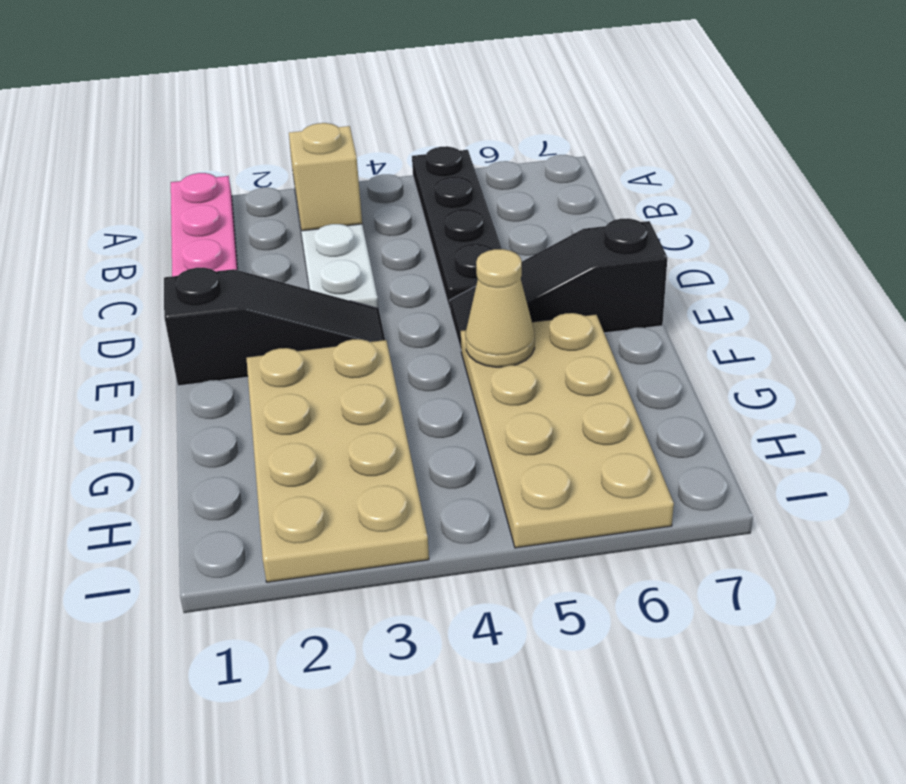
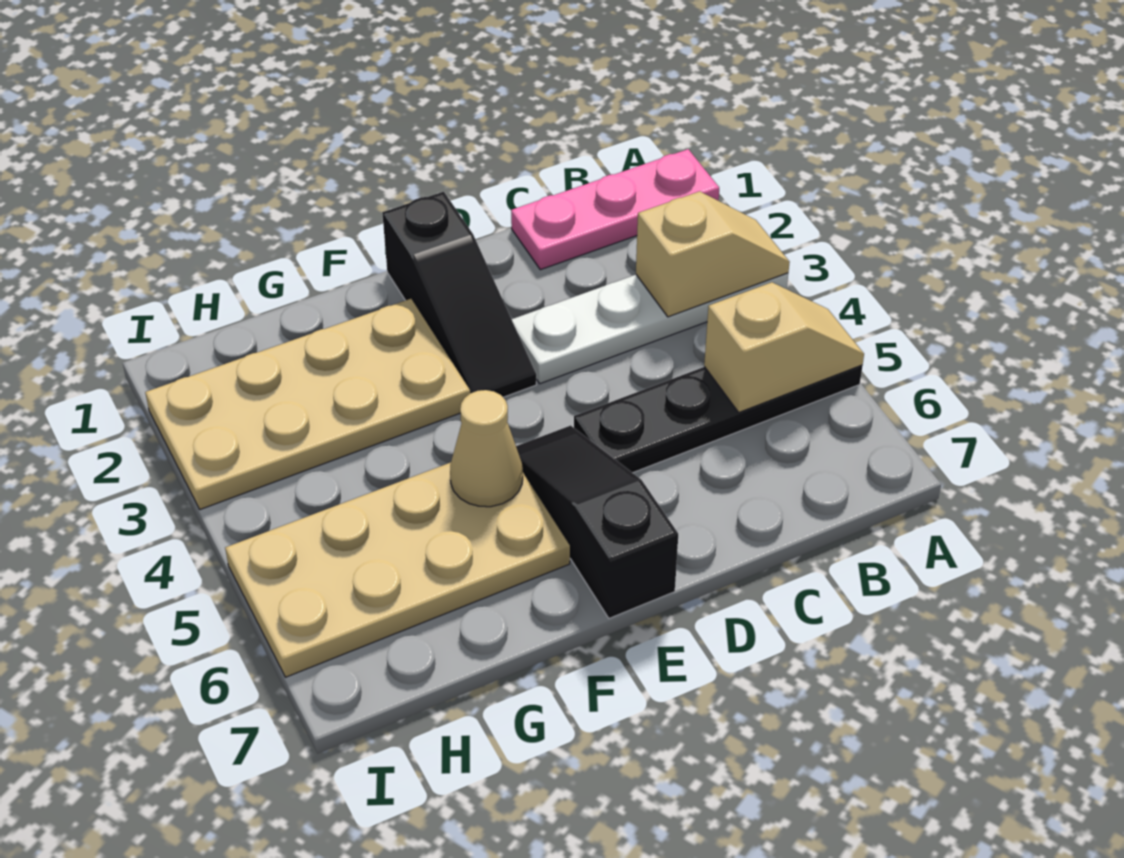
none -> tan 1x2 slope [704,282,864,412]

